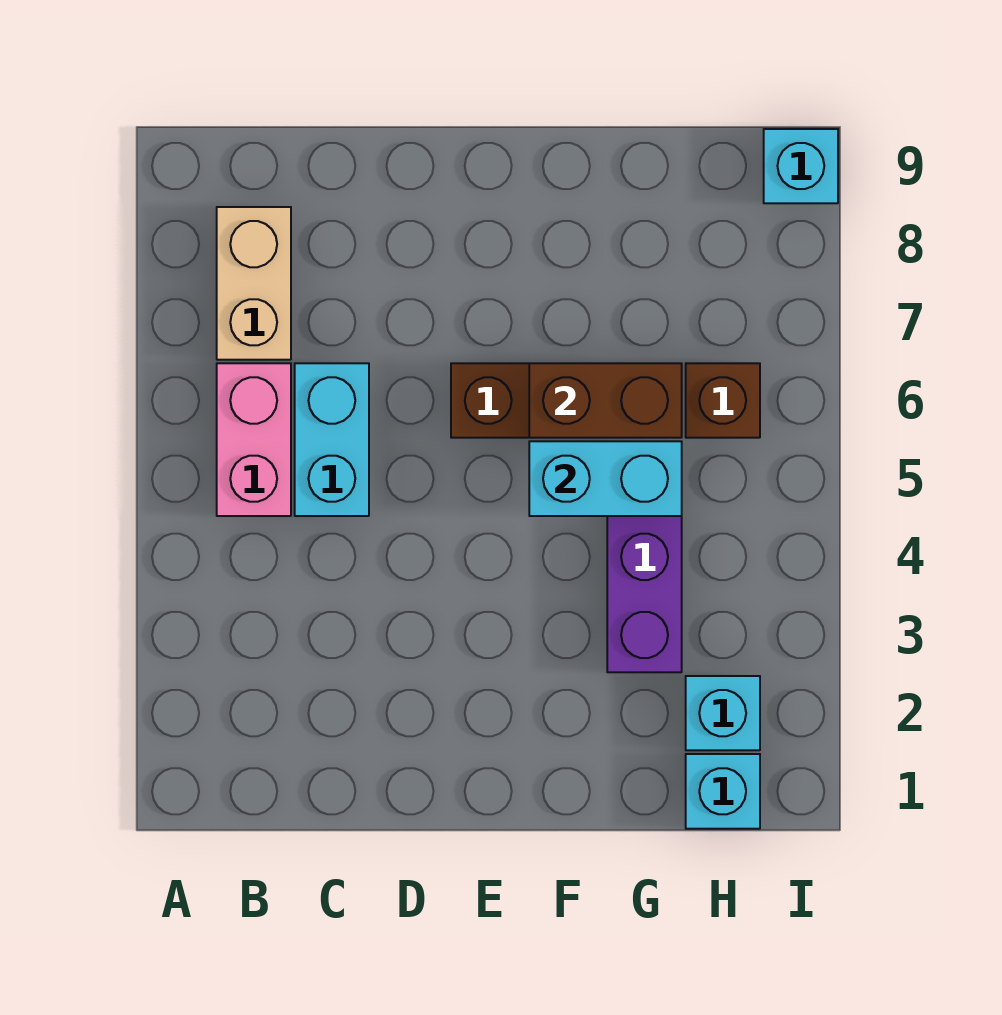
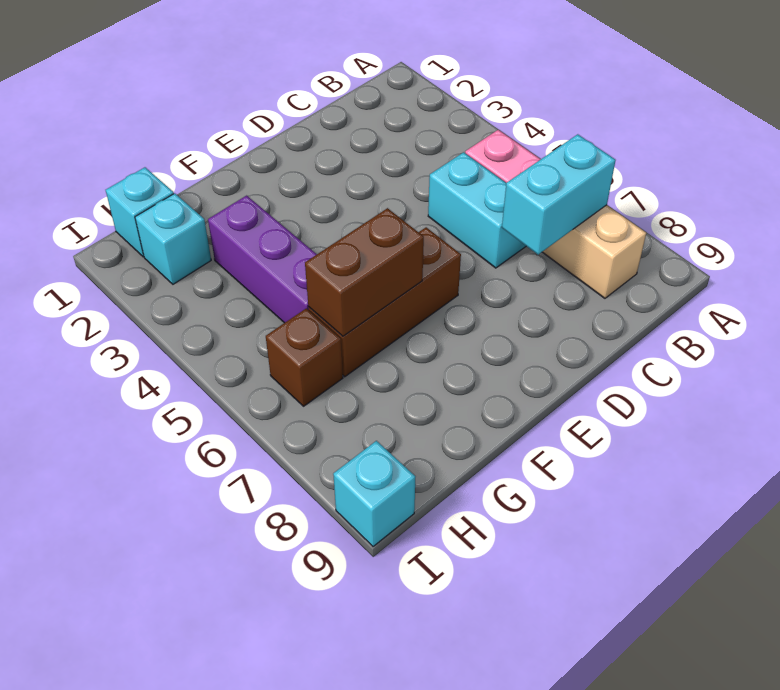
cyan 1x2 brick [529,441,682,516] -> cyan 1x2 brick moved to [502,134,616,255]

